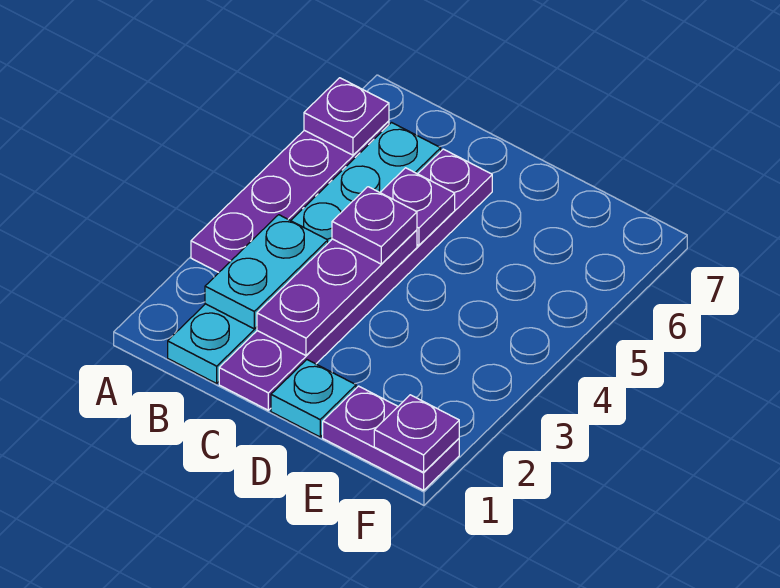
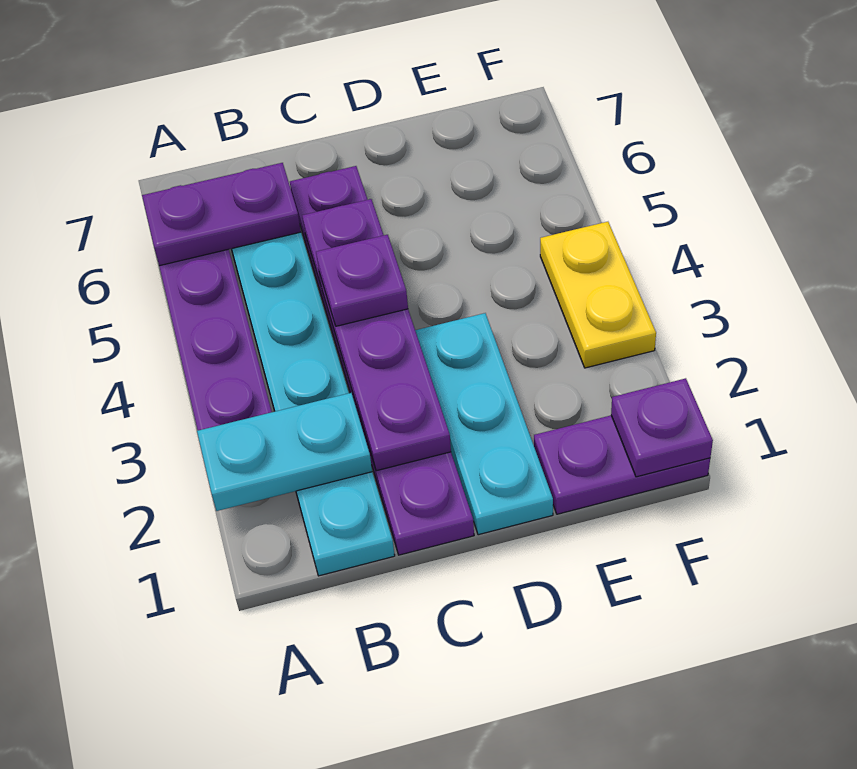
purple 1x1 plate [304,78,389,155] -> purple 1x2 plate [142,163,301,266]
cyan 1x2 plate [205,215,328,329] -> cyan 1x2 plate turned to [197,393,372,511]
cyan 1x1 plate [271,360,356,437] -> cyan 1x3 plate [415,313,553,535]
none -> yellow 1x2 plate [540,222,656,368]

